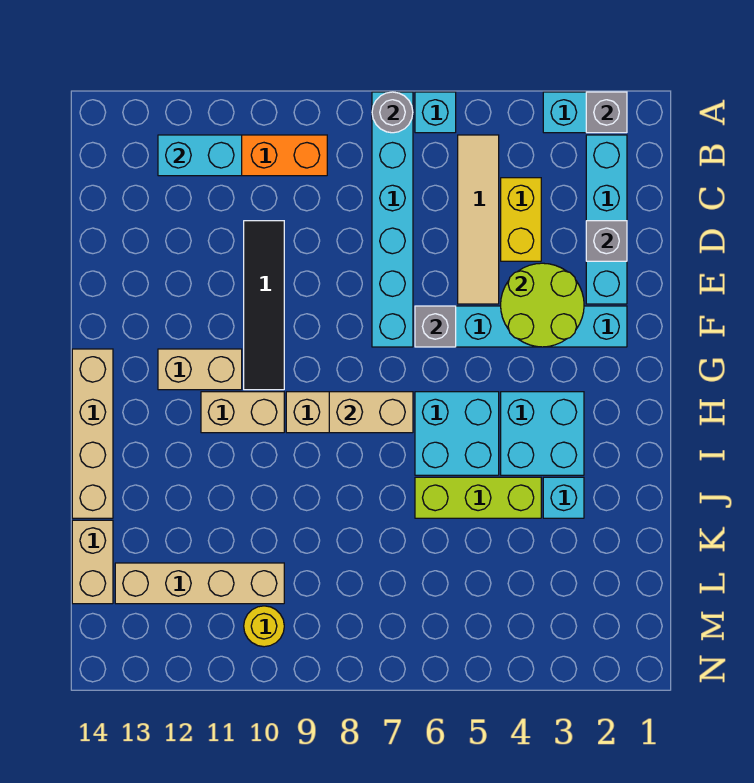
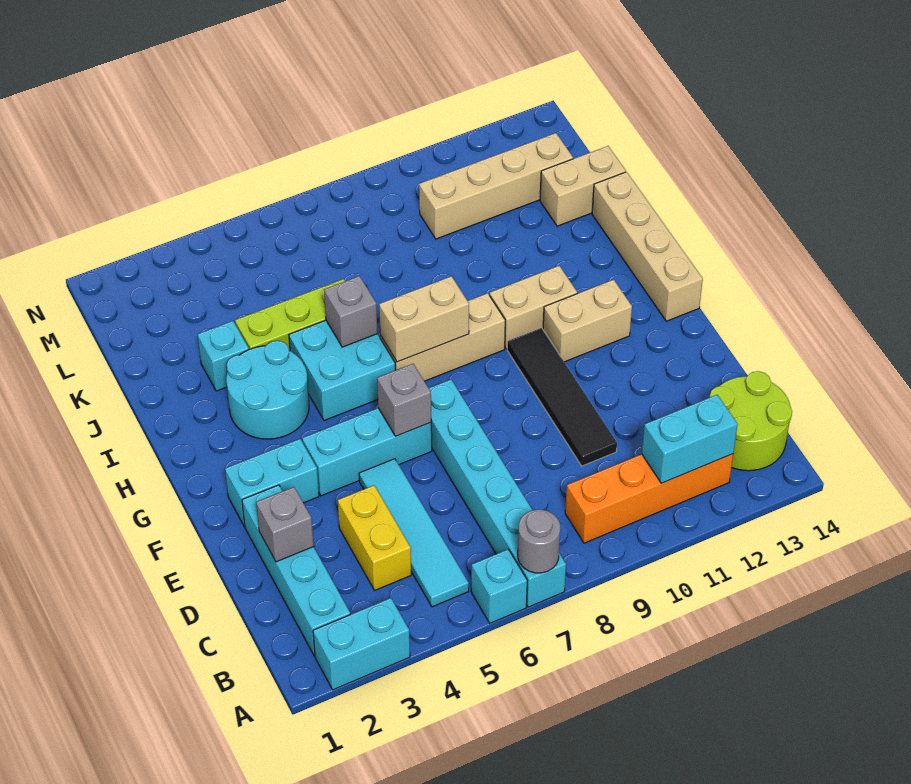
grey 1x1 brick [586,92,627,133] -> grey 1x1 brick moved to [324,276,378,347]
tan 1x4 tile [458,135,499,304] -> cyan 1x4 tile [359,459,469,607]
lime 2x2 round brick [501,263,584,347] -> lime 2x2 round brick moved to [710,371,792,471]
cyan 2x2 brick [501,392,584,475] -> cyan 2x2 round brick [226,341,309,439]
tan 1x2 brick [72,520,113,604] -> tan 1x2 brick turned to [540,146,626,226]
yellow 1x1 round brick [244,606,284,647] -> none

